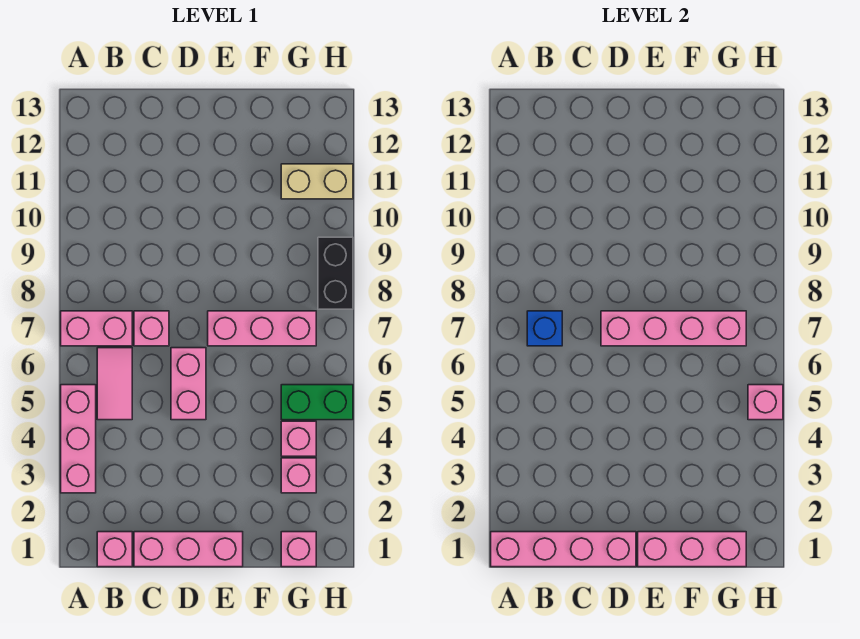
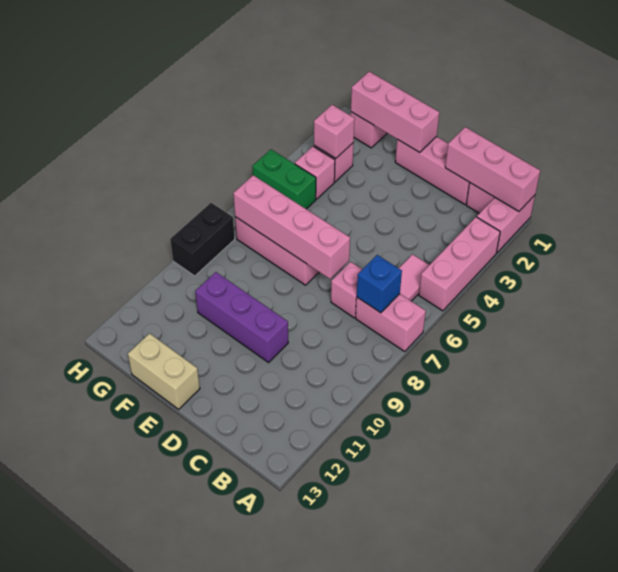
pink 1x4 brick [491,532,636,567] -> pink 1x3 brick [445,127,540,211]
pink 1x2 brick [171,348,206,420] -> pink 1x2 brick moved to [477,195,535,253]
none -> purple 1x3 brick [195,272,288,363]
tan 1x2 brick [281,164,353,199] -> tan 1x2 brick moved to [128,333,200,409]
pink 1x1 brick [748,385,783,420] -> pink 1x1 brick moved to [314,105,355,159]

